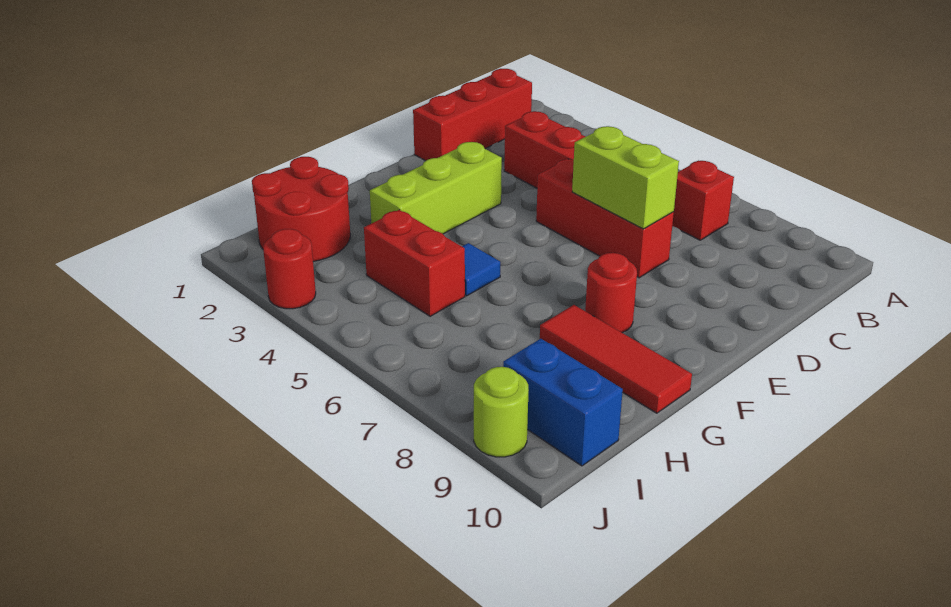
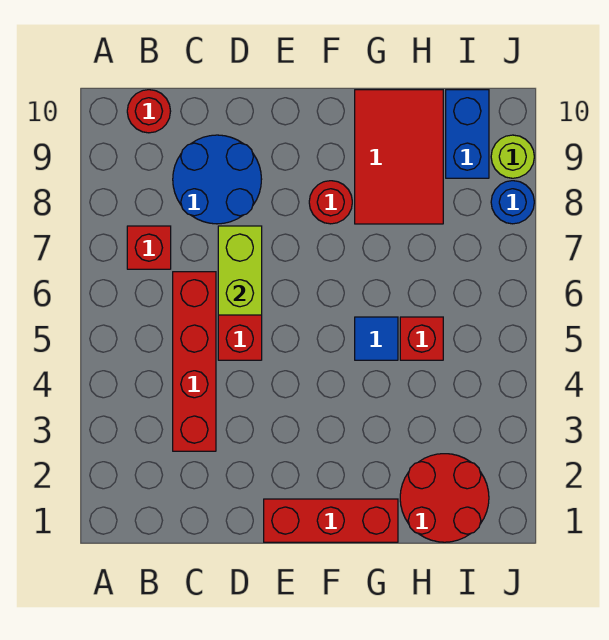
red 1x3 brick [413,69,532,161] -> red 1x3 brick moved to [264,499,398,542]
none -> blue 2x2 round brick [173,135,262,224]
lime 1x3 brick [370,142,502,234] -> none
red 1x3 tile [540,305,692,413] -> red 2x3 tile [355,90,443,224]
red 1x2 brick [364,210,465,316] -> red 1x1 brick [400,317,443,360]
red 1x1 round brick [263,229,316,309] -> red 1x1 round brick moved to [127,90,171,133]
none -> blue 1x1 round brick [491,181,534,224]

